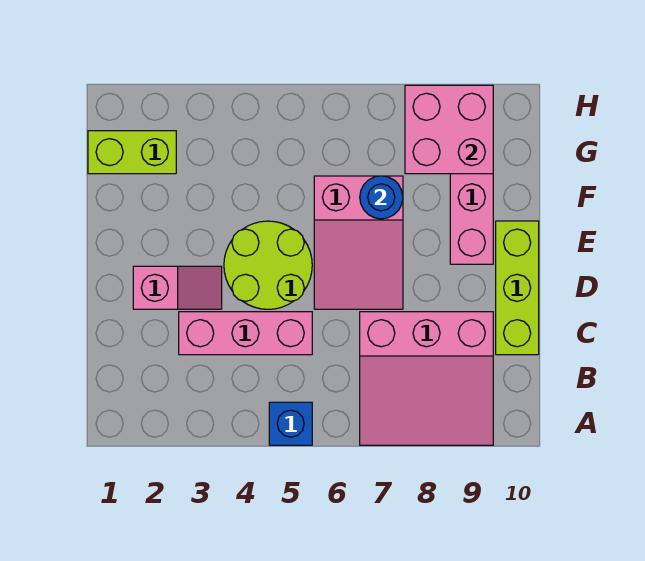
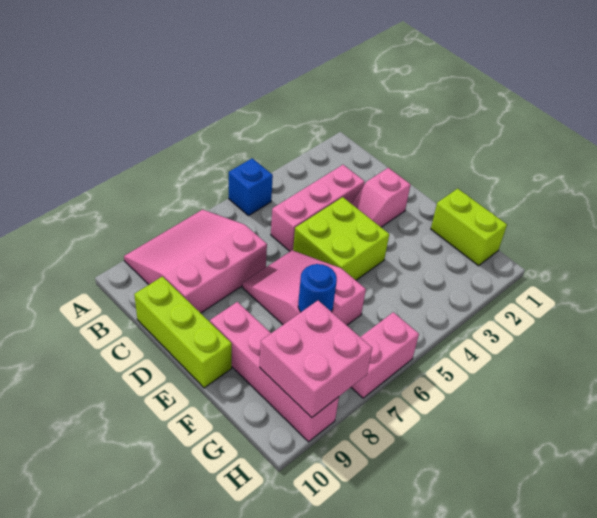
lime 2x2 round brick [224,221,312,309] -> lime 2x2 brick [293,197,389,280]
lime 1x2 brick [88,131,176,174] -> lime 1x2 brick turned to [431,189,507,266]
none -> pink 1x2 brick [351,312,419,398]

